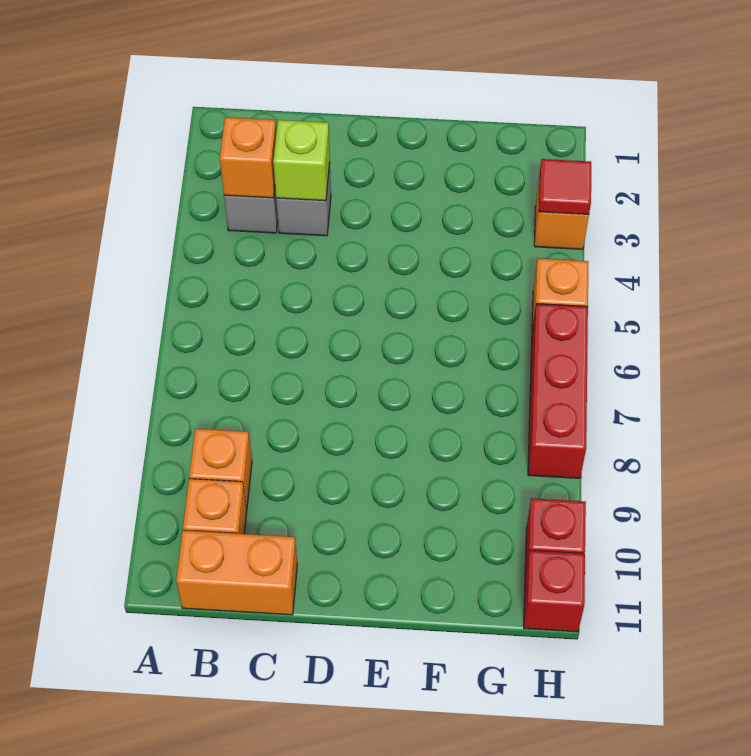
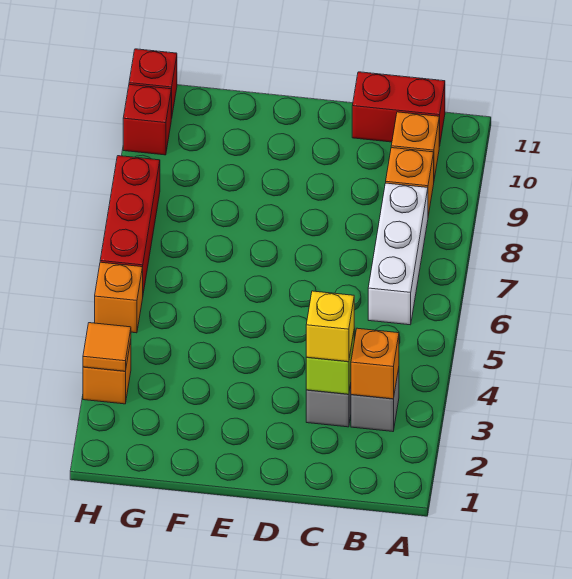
none -> white 1x3 brick [368,183,428,325]
orange 1x2 brick [176,530,297,615] -> red 1x2 brick [352,72,445,147]
none -> yellow 1x1 brick [306,291,354,362]
red 1x1 tile [539,159,591,214] -> orange 1x1 tile [83,323,131,371]

